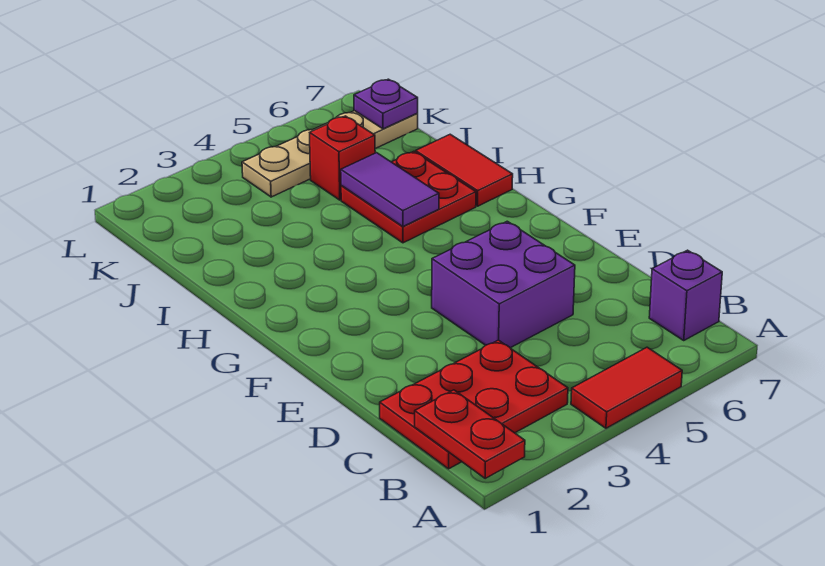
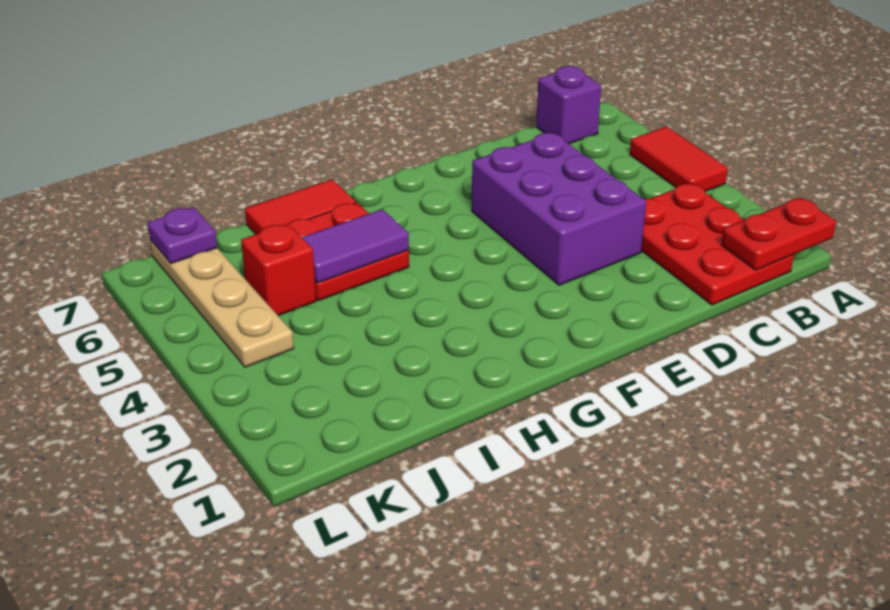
purple 2x2 brick [432,221,575,348] -> purple 2x3 brick [472,133,646,285]

